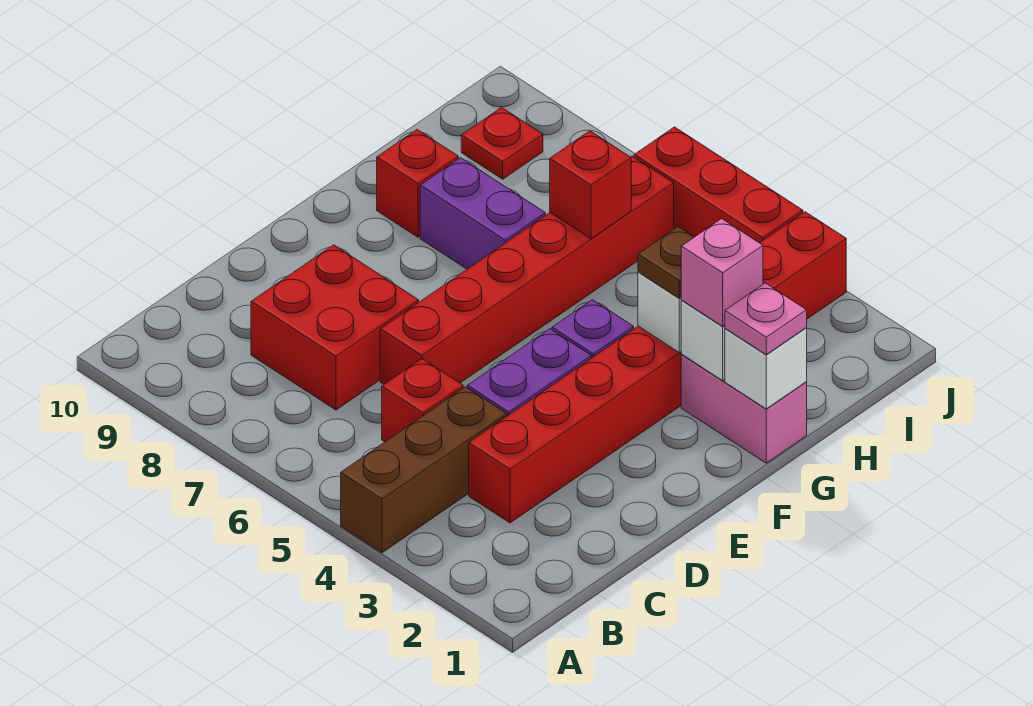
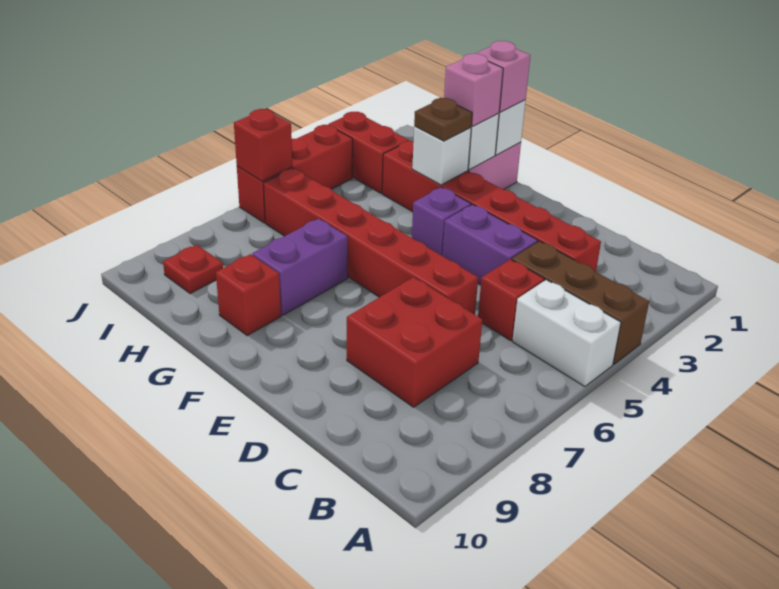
none -> white 1x2 brick [512,280,621,387]
pink 1x1 plate [725,283,807,355] -> pink 1x1 brick [475,41,531,112]
red 1x1 brick [550,131,631,239] -> red 1x1 brick moved to [234,109,292,181]

